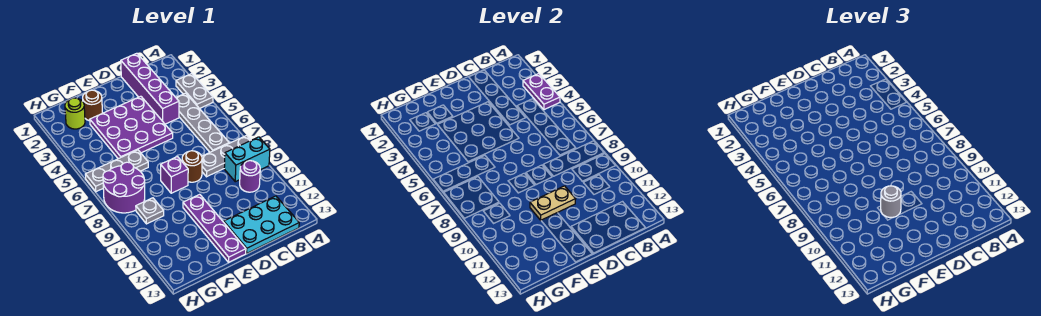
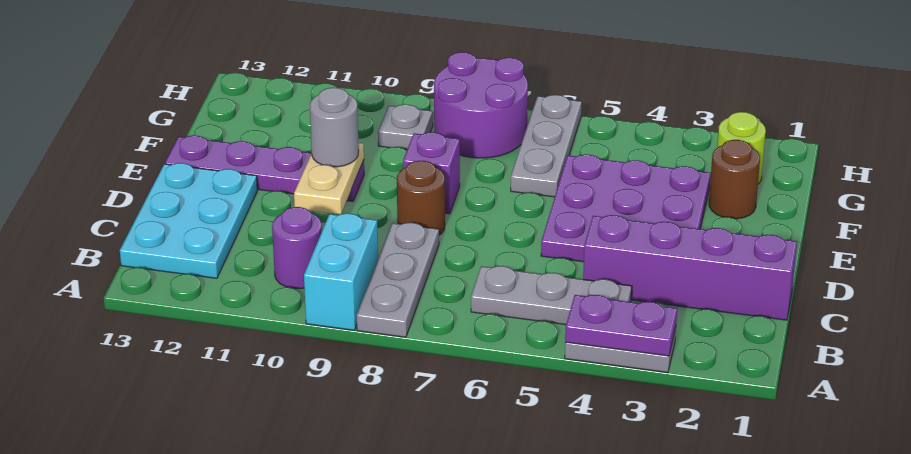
grey 1x4 plate [176,93,229,152] -> grey 1x3 plate [471,266,632,325]

